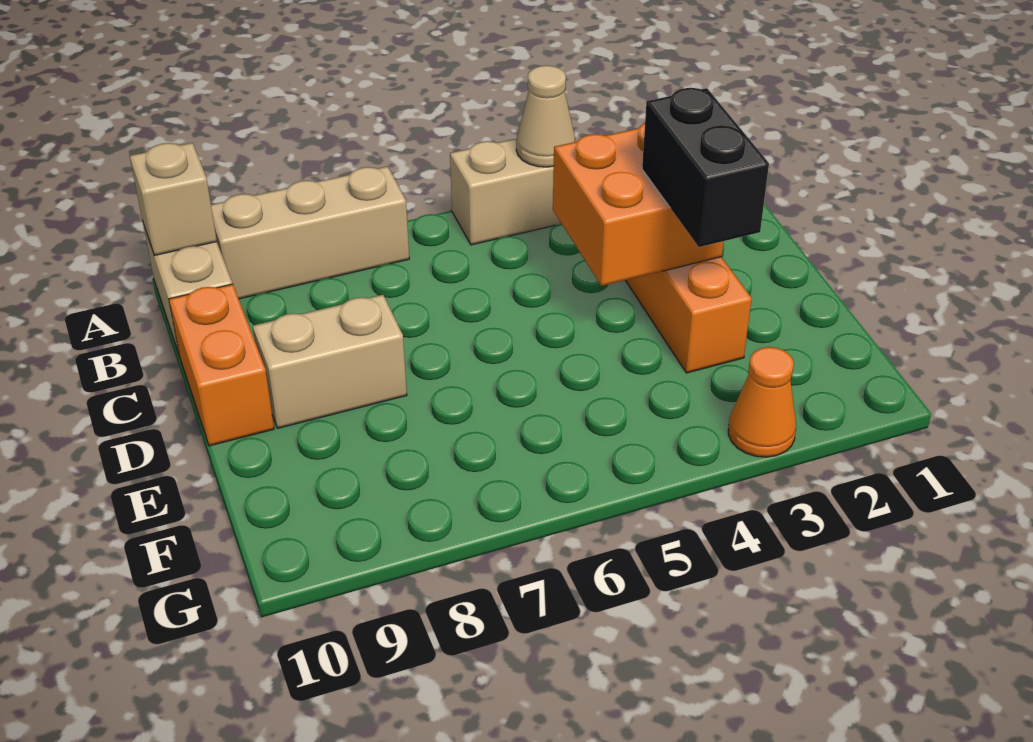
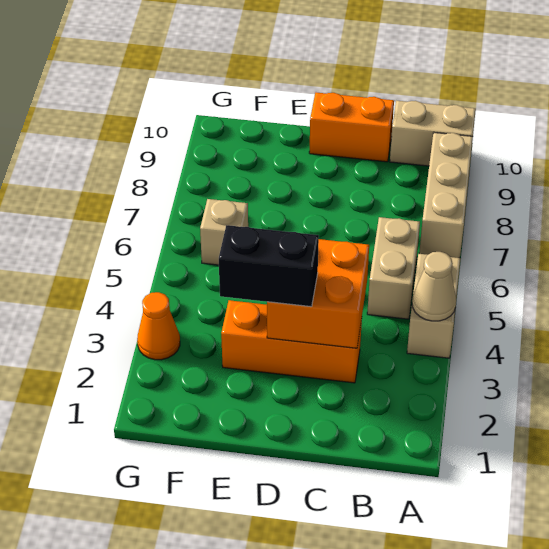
tan 1x1 brick [130,143,217,255] -> tan 1x1 brick moved to [200,199,248,265]
tan 1x2 brick [253,295,407,428] -> tan 1x2 brick moved to [367,217,420,319]

